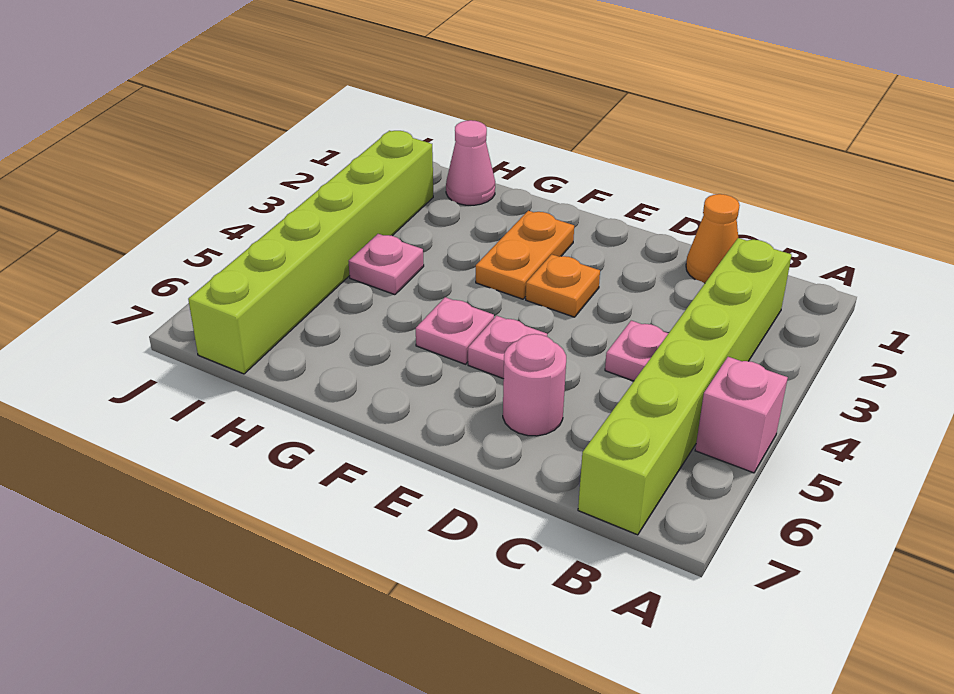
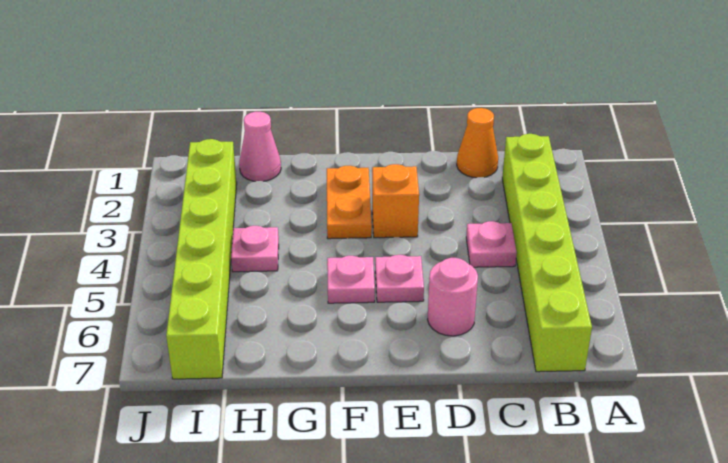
pink 1x1 brick [695,357,788,473] -> none
orange 1x1 plate [526,254,600,317] -> orange 1x1 brick [372,164,419,238]

